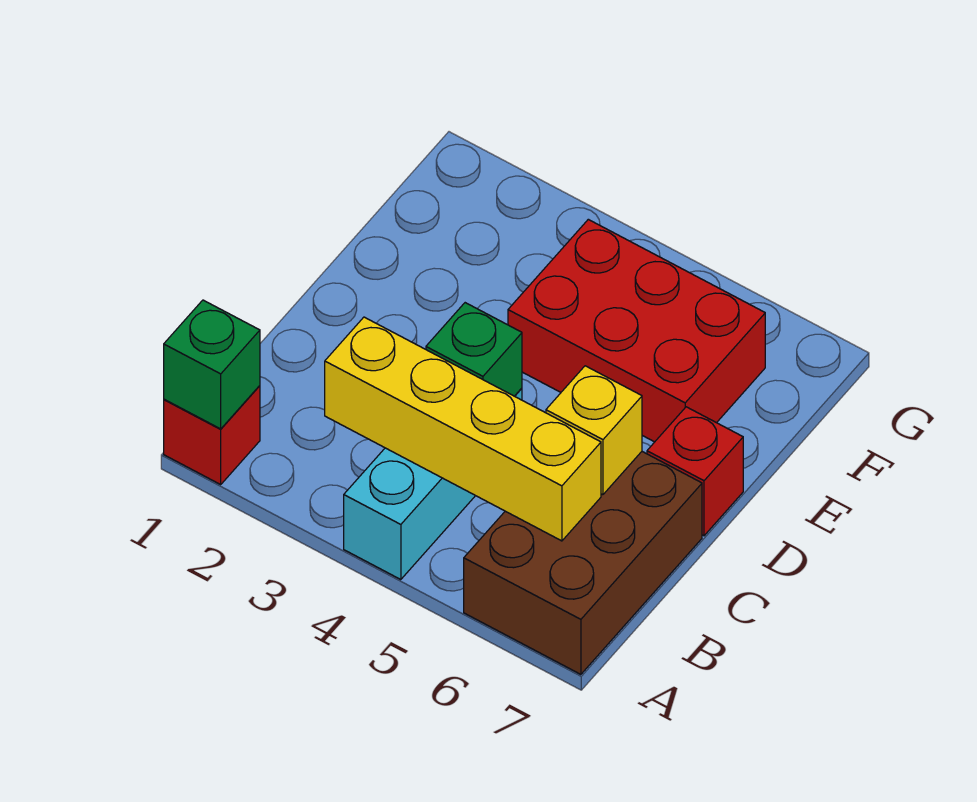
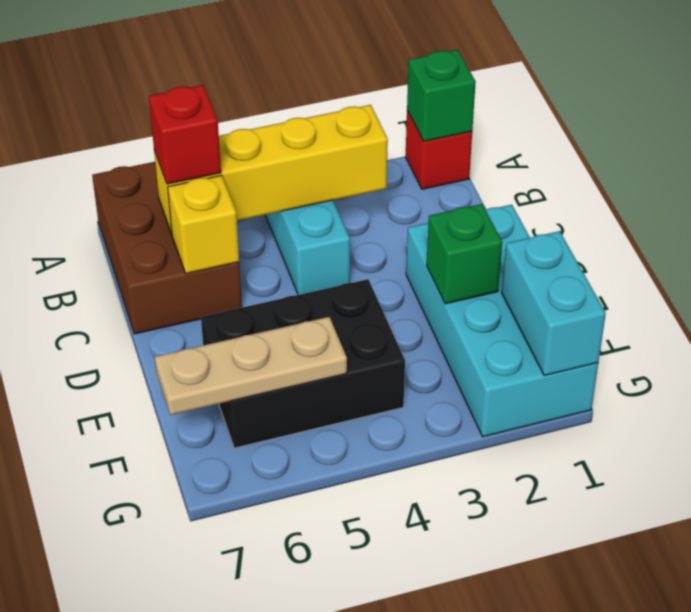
green 1x1 brick [426,303,522,396] -> green 1x1 brick moved to [427,204,502,304]
none -> cyan 2x4 brick [406,205,598,437]
red 1x1 brick [647,407,743,536] -> red 1x1 brick moved to [149,85,221,184]
red 2x3 brick [508,219,765,442] -> black 2x3 brick [201,279,405,448]
none -> cyan 1x2 brick [502,231,606,375]
none -> tan 1x3 plate [155,317,347,415]

